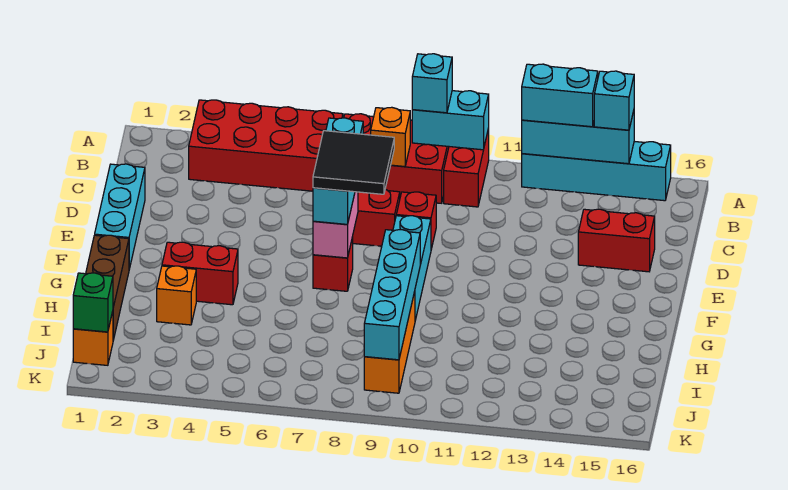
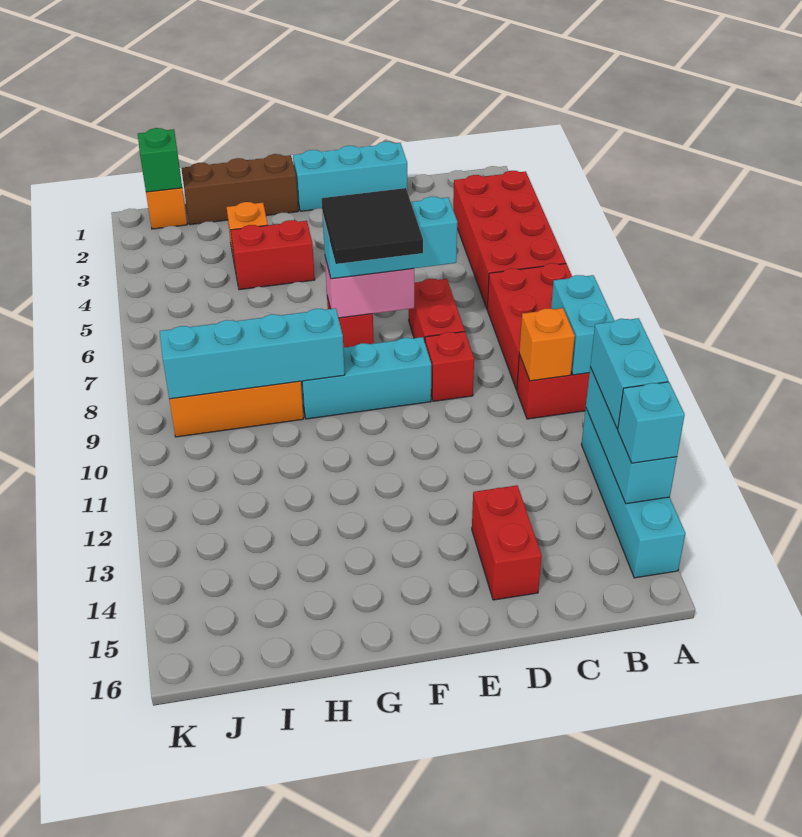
cyan 1x1 brick [412,54,452,113] -> none
orange 1x1 brick [371,107,410,166] -> orange 1x1 brick moved to [519,308,575,381]
red 1x2 brick [162,242,238,305] -> red 1x2 brick turned to [231,220,315,290]

